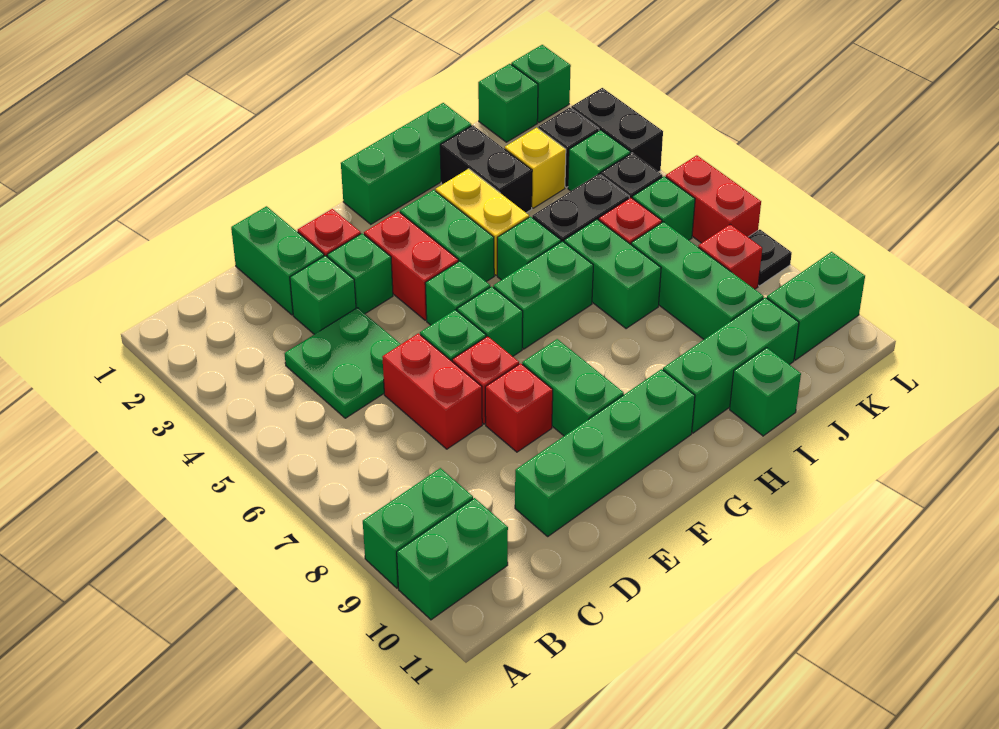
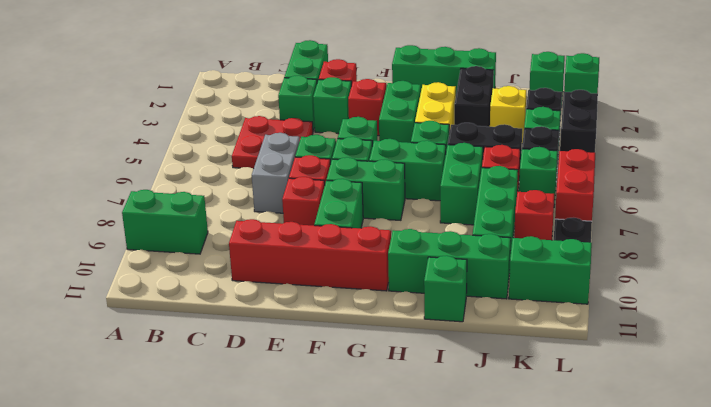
green 1x2 brick [397,498,508,620] -> green 1x2 brick moved to [326,157,405,220]
green 2x2 plate [285,308,401,418] -> red 2x2 plate [232,116,313,169]
red 1x2 brick [382,333,482,449] -> grey 1x2 brick [252,133,300,213]
green 1x4 brick [515,369,695,536] -> red 1x4 brick [229,219,391,291]
red 1x2 brick [364,211,458,320] -> red 1x1 brick [348,79,386,136]

